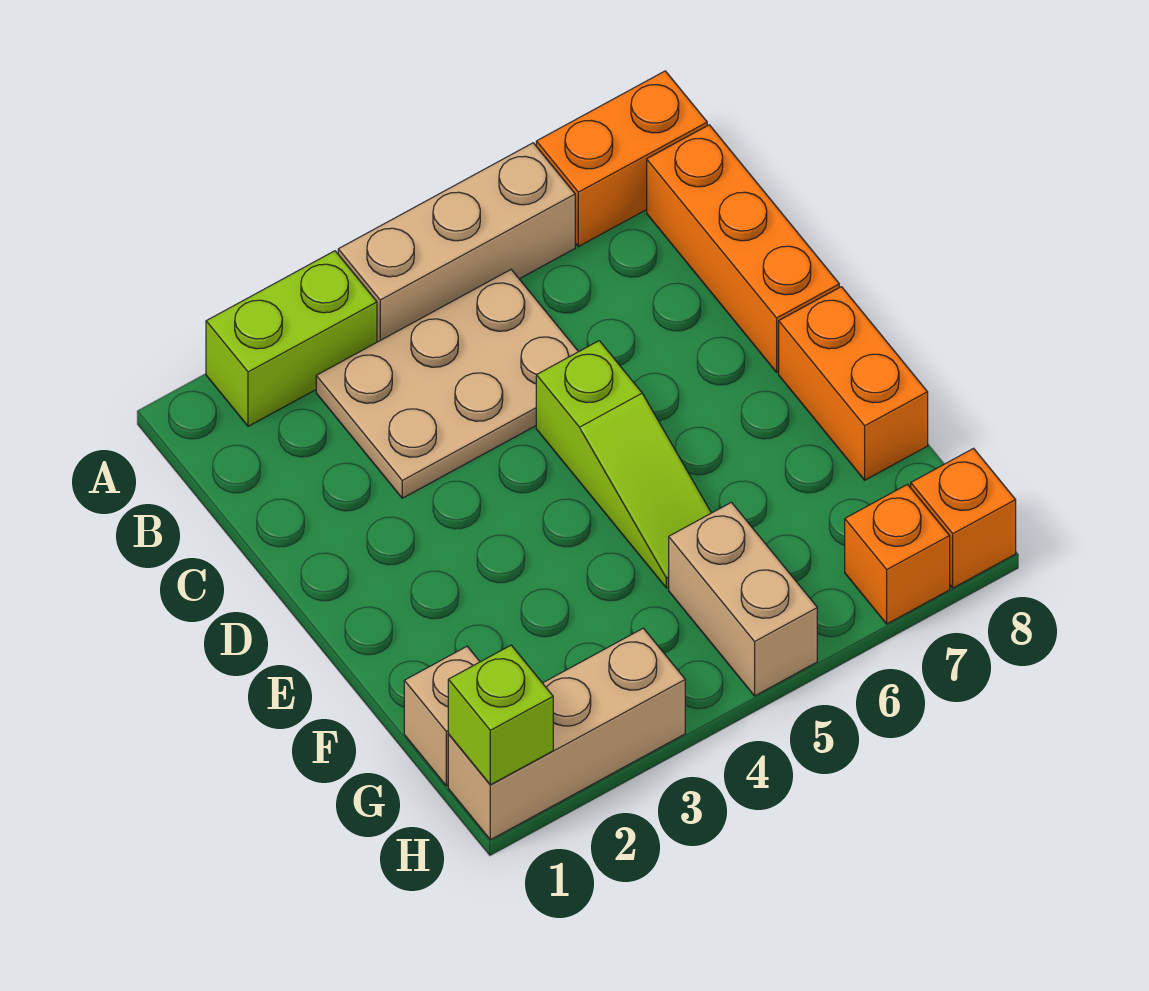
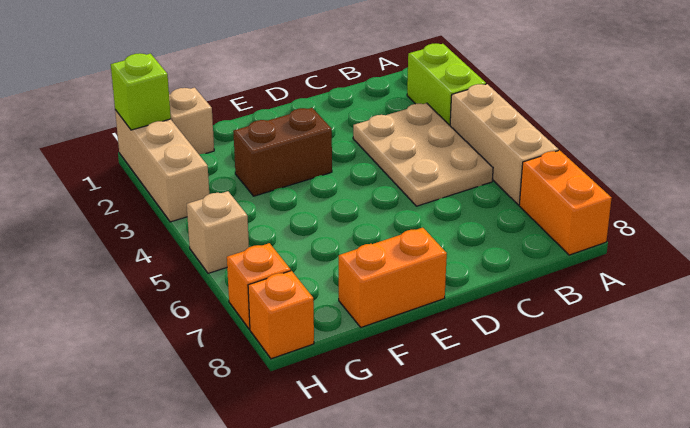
orange 1x3 brick [647,125,839,372] -> none
lime 1x3 slope [536,341,711,588] -> none
none -> brown 1x2 brick [233,108,332,196]
tan 1x2 brick [669,502,817,696] -> tan 1x1 brick [187,191,249,273]

